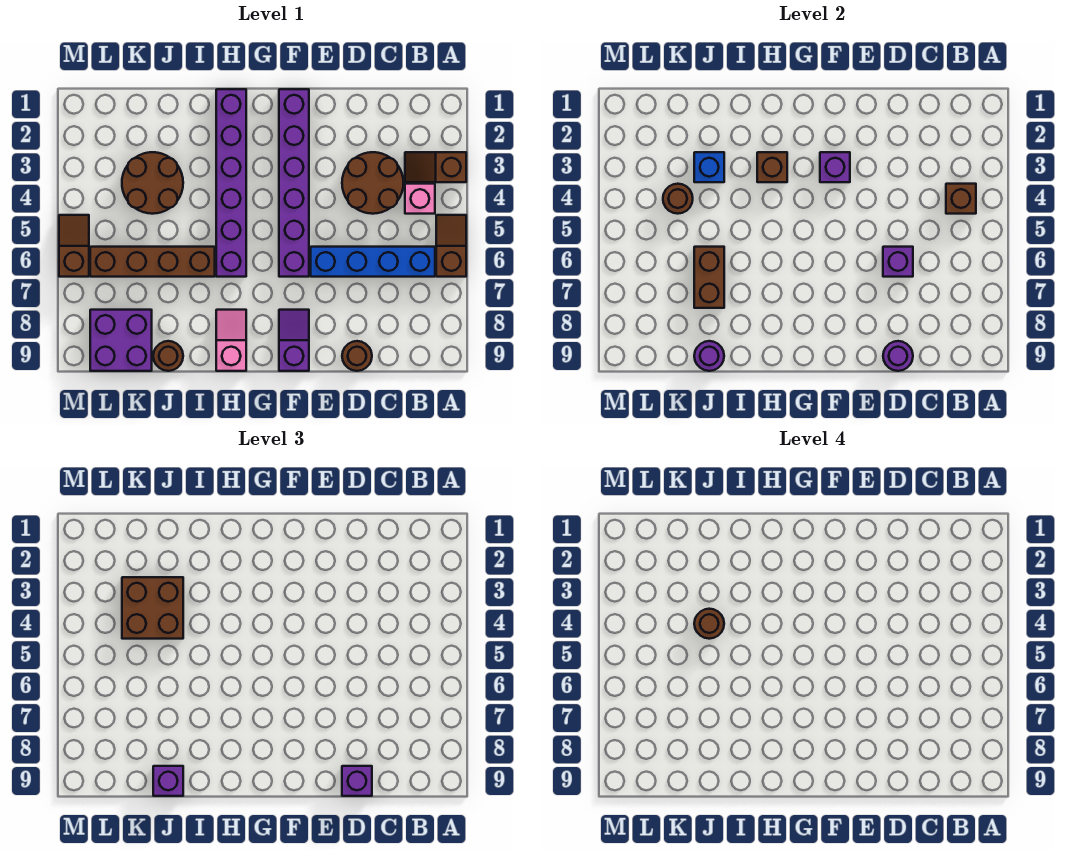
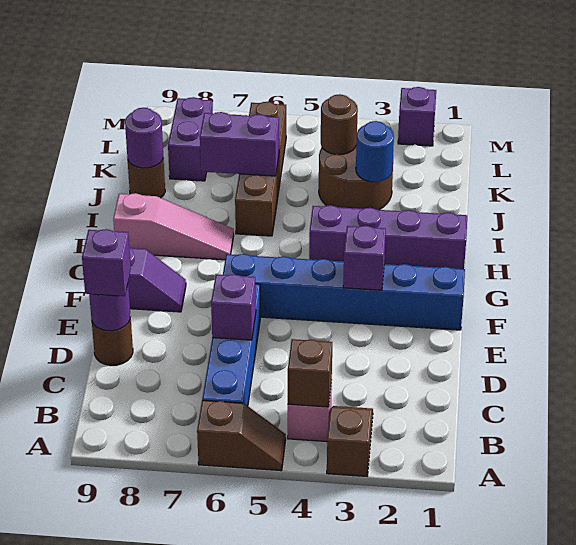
brown 2x2 round brick [342,152,403,214] -> none
purple 1x6 brick [279,89,309,277] -> blue 1x6 brick [223,254,465,330]
purple 1x6 brick [216,89,246,277] -> purple 1x4 brick [309,205,467,269]
brown 1x1 brick [757,152,787,182] -> none
pink 1x2 slope [216,310,246,371] -> pink 1x3 slope [113,193,234,260]
blue 1x1 brick [694,152,724,182] -> blue 1x1 round brick [356,121,394,182]
brown 2x2 brick [122,577,183,639] -> none
brown 1x1 round brick [694,609,724,639] -> none
brown 1x2 brick [694,247,724,308] -> purple 1x2 brick [200,112,279,176]
purple 1x1 brick [153,766,183,796] -> purple 1x1 brick moved to [398,87,436,146]
purple 2x2 brick [90,310,152,371] -> purple 1x2 brick [168,97,213,181]
brown 1x2 slope [59,215,89,277] -> none

